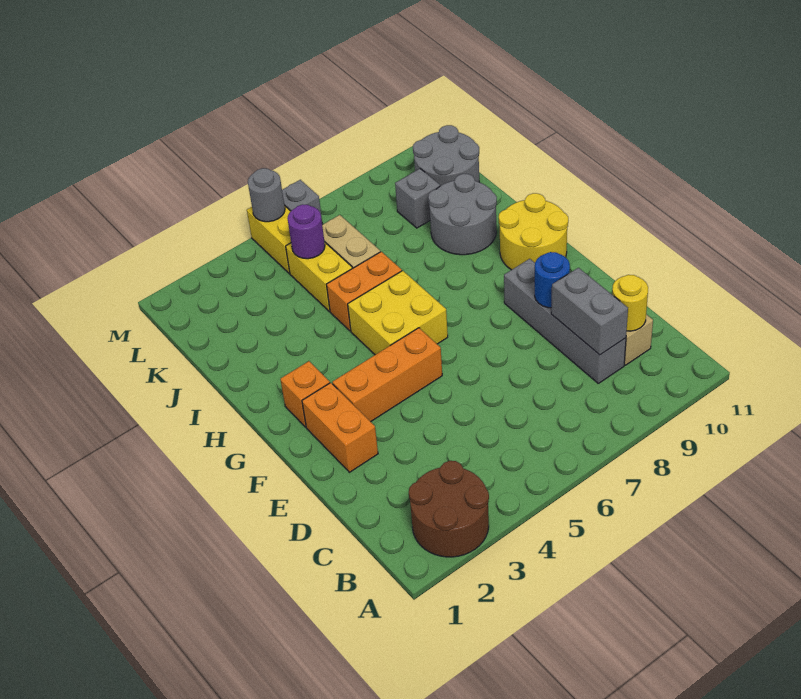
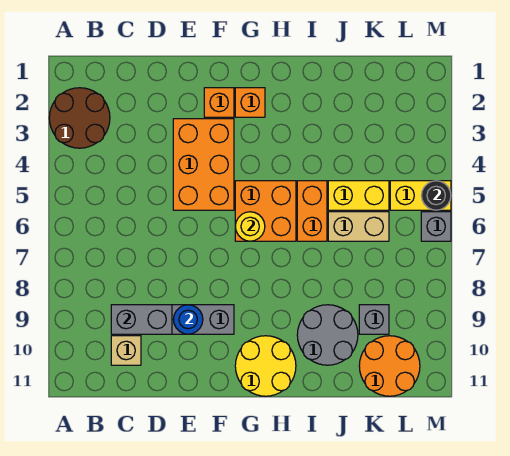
yellow 1x1 round brick [612,275,648,331] -> yellow 1x1 round brick moved to [235,212,265,241]
orange 1x2 brick [302,383,378,472] -> orange 1x1 brick [204,88,234,117]
orange 1x3 brick [332,328,442,422] -> orange 2x3 brick [173,119,234,210]
yellow 2x2 brick [348,271,448,355] -> orange 2x2 brick [235,181,296,241]
purple 1x1 round brick [287,204,325,259] -> none
grey 2x2 round brick [413,125,479,186] -> orange 2x2 round brick [359,336,420,396]
grey 1x1 round brick [248,168,285,222] -> black 1x1 round brick [421,181,451,210]

